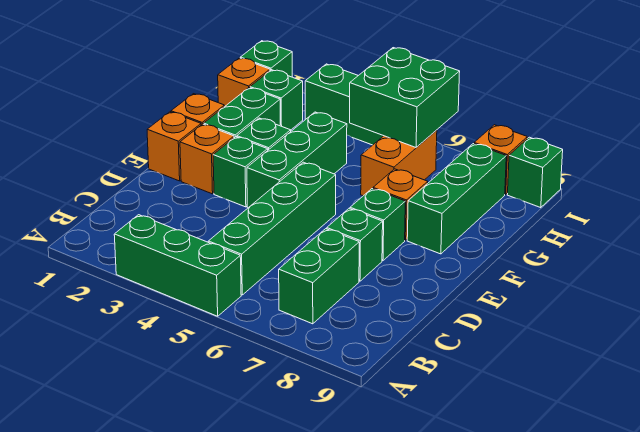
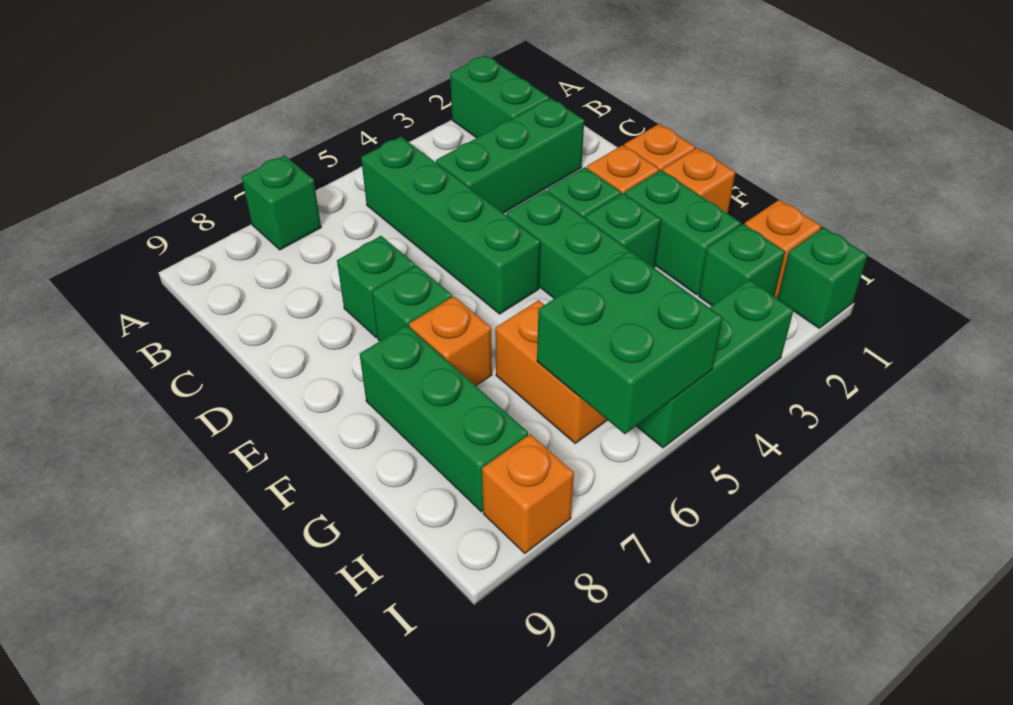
green 1x3 brick [114,215,241,316] -> green 1x3 brick moved to [436,98,584,213]
green 1x2 brick [279,229,359,324] -> green 1x2 brick moved to [450,55,549,138]
green 1x1 brick [507,137,563,208] -> green 1x1 brick moved to [242,155,321,250]

